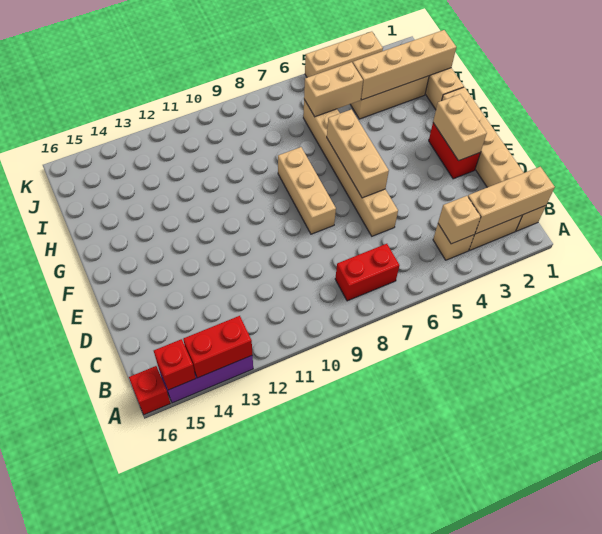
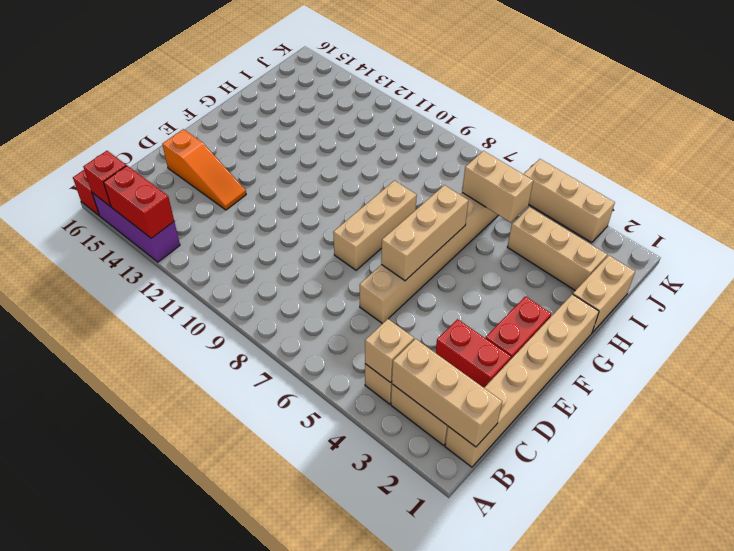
red 1x2 brick [335,244,399,301] -> red 1x2 brick moved to [436,319,511,388]
none -> orange 1x3 slope [162,129,246,210]
tan 1x2 brick [433,94,487,161] -> none
tan 1x4 brick [353,30,456,100] -> none

